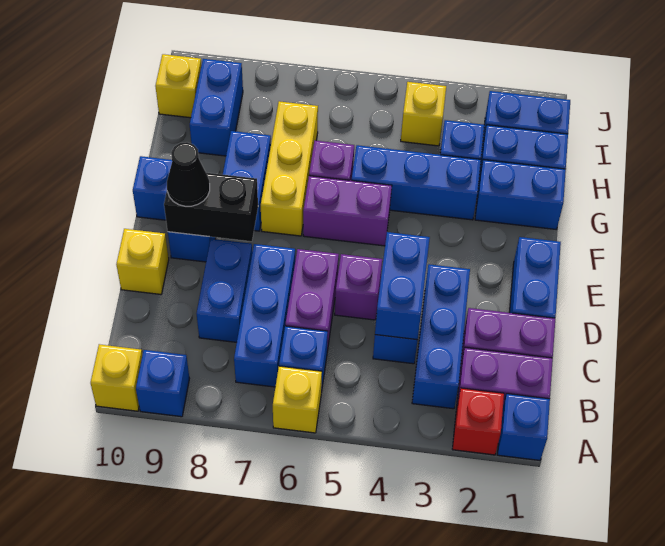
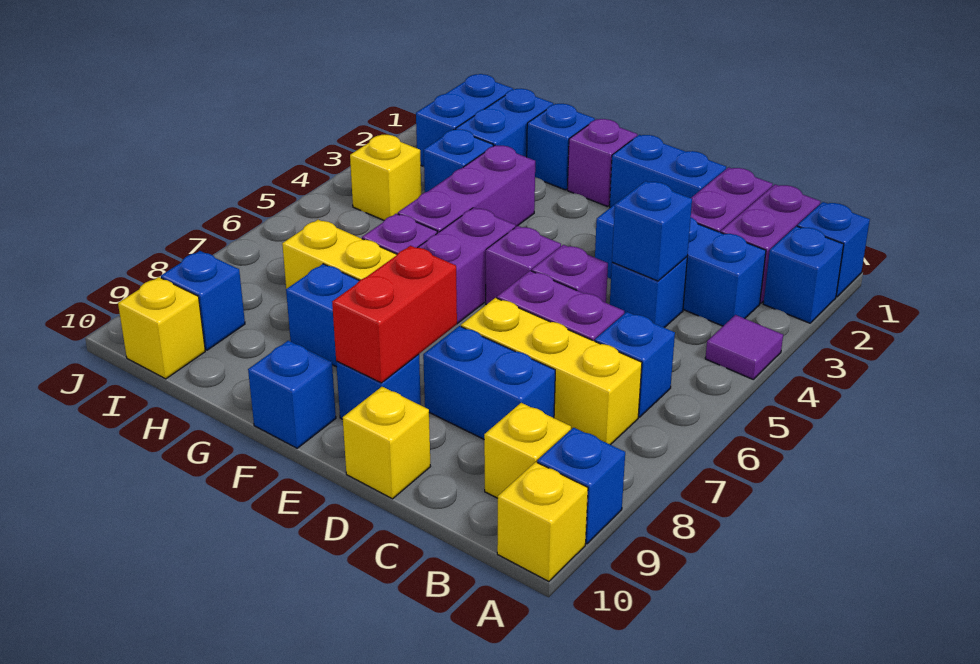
red 1x1 brick [452,388,504,455] -> blue 1x1 brick [763,226,844,323]
none -> purple 1x1 tile [705,315,783,379]
yellow 1x1 brick [273,366,322,433] -> yellow 1x1 brick moved to [484,403,571,498]
blue 1x3 brick [234,244,295,387] -> yellow 1x3 brick [461,298,642,445]
blue 1x2 brick [375,232,430,340] -> blue 1x1 brick [612,181,692,281]
none -> purple 1x1 brick [486,226,561,305]
black 1x2 brick [164,173,258,241] -> red 1x2 brick [332,246,457,383]
black 1x1 cone [167,142,210,206] -> none
none -> purple 1x1 brick [567,119,637,206]
blue 1x2 brick [475,160,566,229] -> blue 1x1 brick [527,104,595,190]
blue 1x3 brick [352,145,481,220] -> purple 1x3 brick [398,145,535,233]
blue 1x2 brick [190,59,243,156] -> blue 1x1 brick [161,251,245,350]

